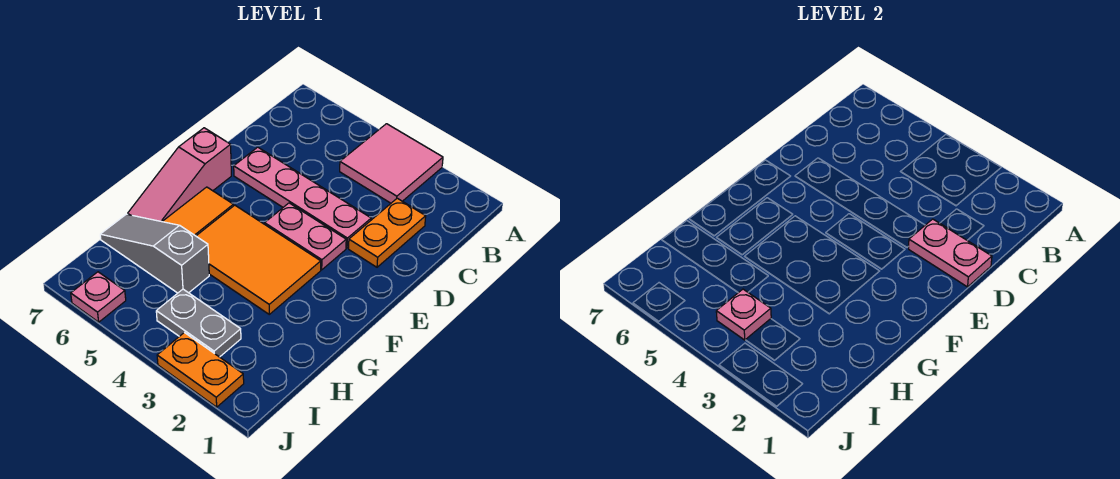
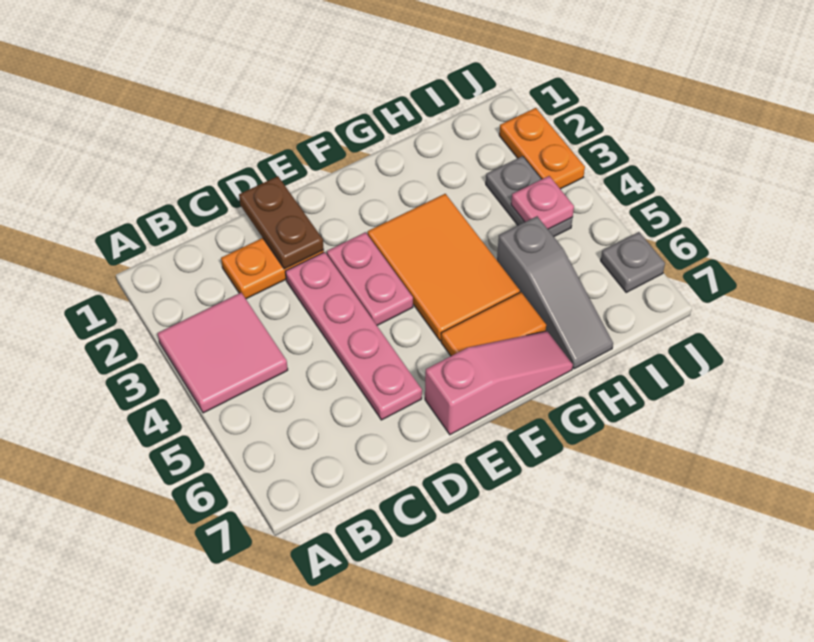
pink 1x2 plate [908,219,992,287] -> brown 1x2 plate [239,176,324,269]
pink 1x1 plate [71,272,126,322] -> grey 1x1 plate [601,232,665,292]

